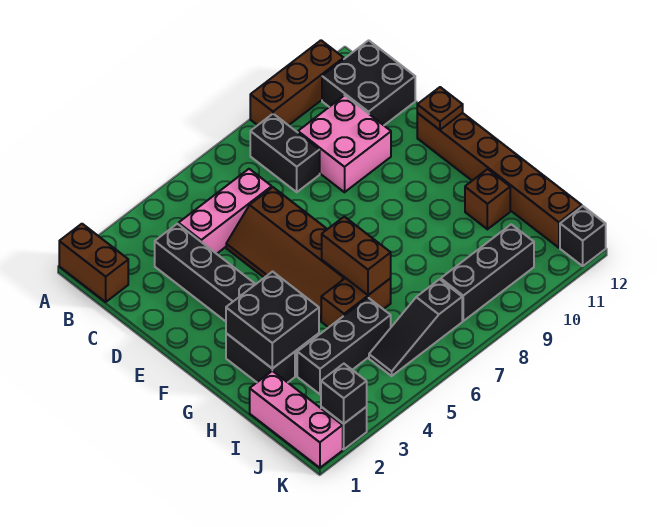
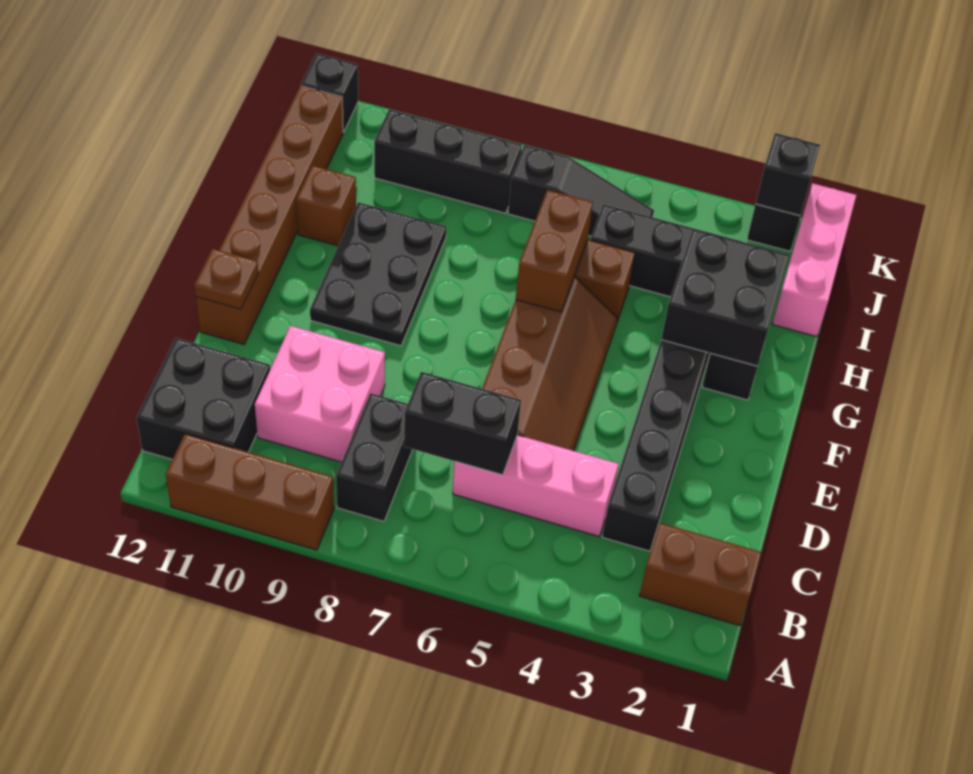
brown 1x2 brick [59,224,128,302] -> brown 1x2 brick turned to [639,523,762,626]
none -> black 1x2 brick [404,372,521,475]
none -> black 2x3 plate [310,202,446,346]

